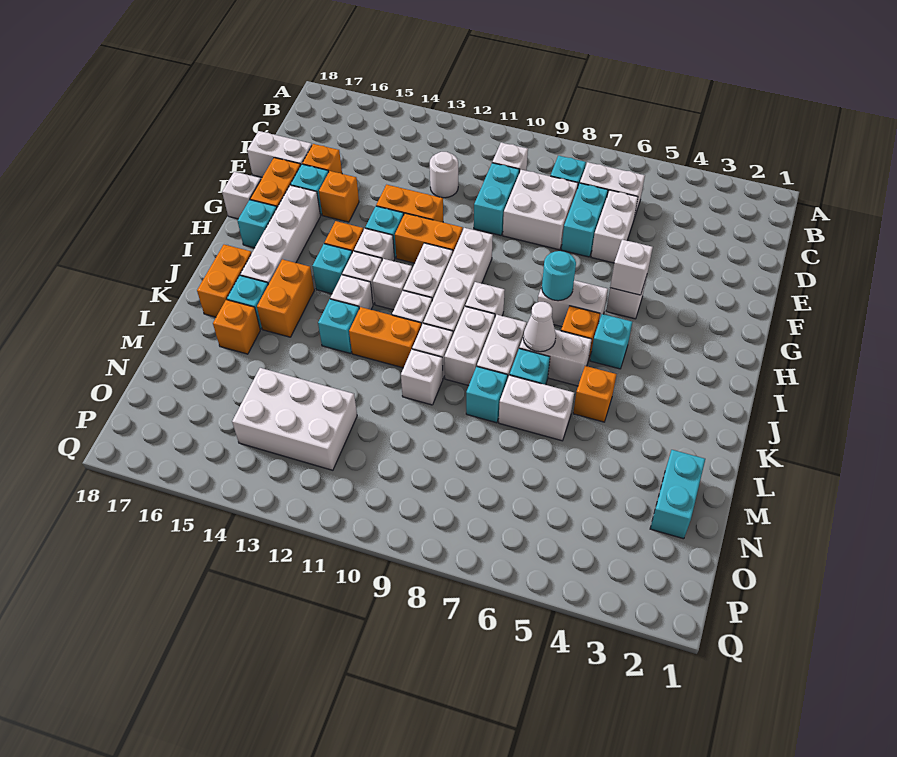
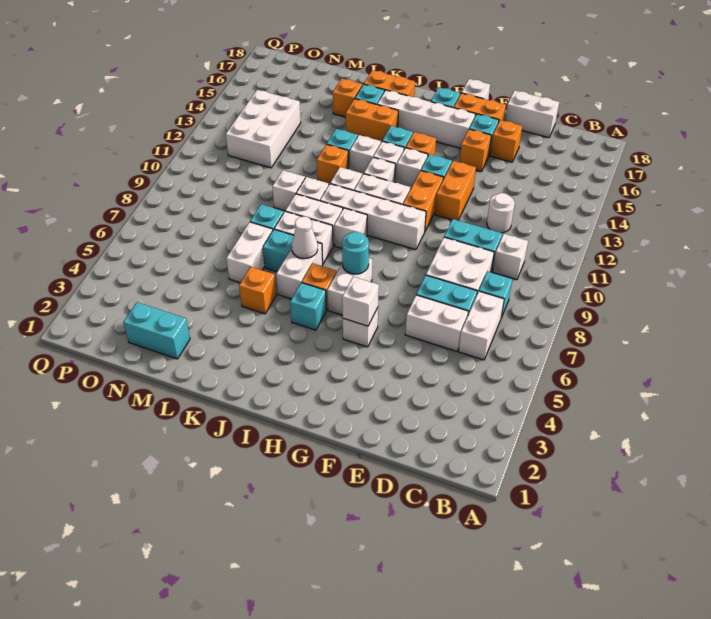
white 1x2 brick [247,131,312,177] -> white 1x2 brick turned to [505,90,559,138]
orange 1x2 brick [349,307,421,368] -> orange 1x1 brick [317,144,348,184]

